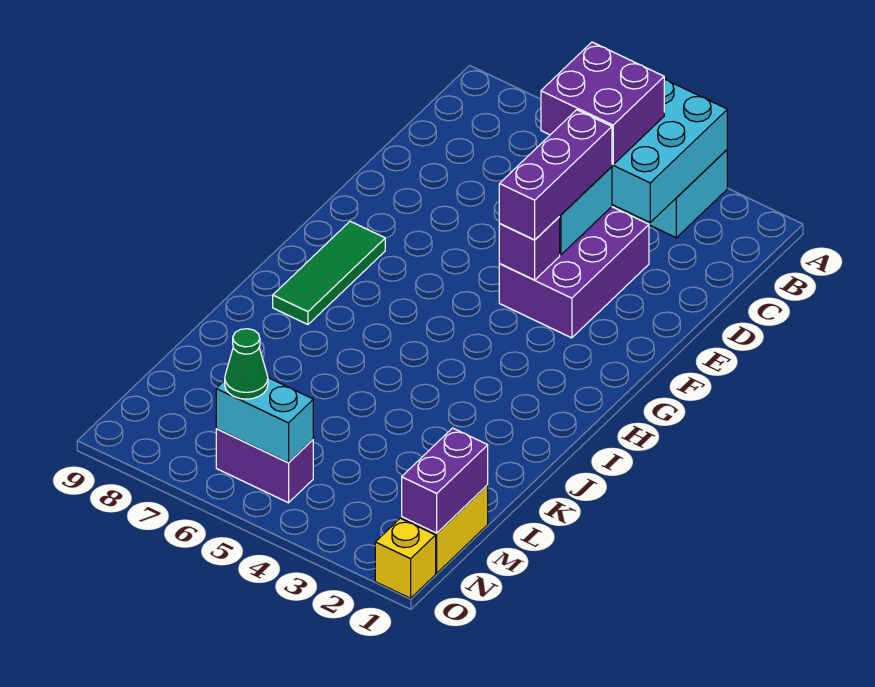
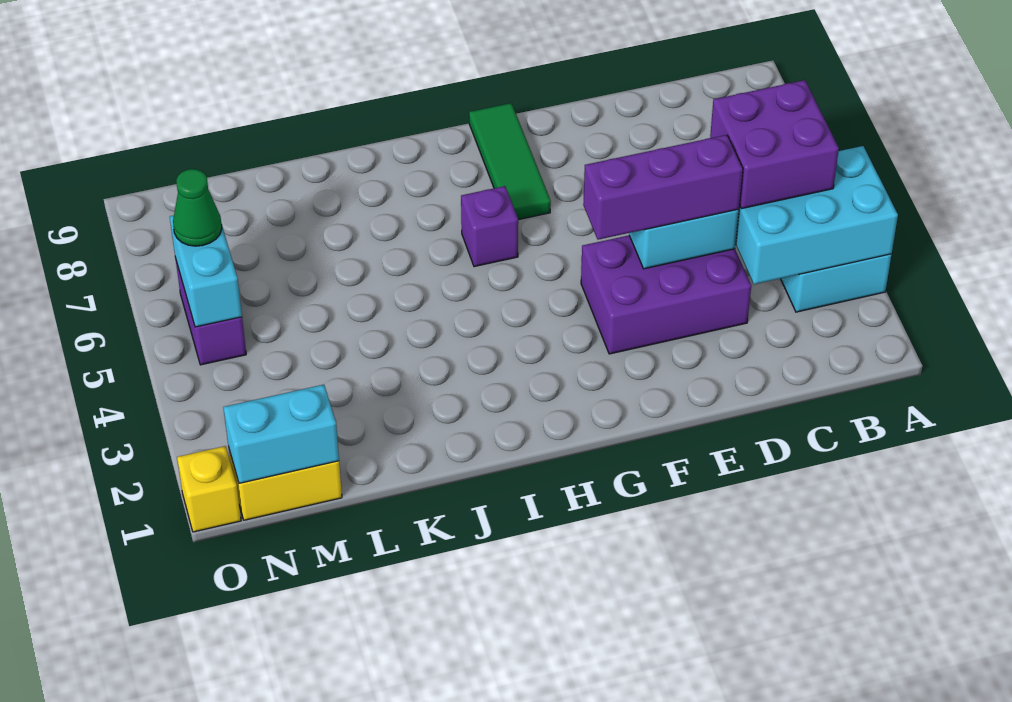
purple 1x1 brick [499,217,560,280] -> purple 1x1 brick moved to [461,186,518,267]
green 1x3 tile [273,221,385,325] -> green 1x3 tile turned to [469,103,551,220]
purple 1x2 brick [402,428,488,533] -> cyan 1x2 brick [223,385,339,483]

